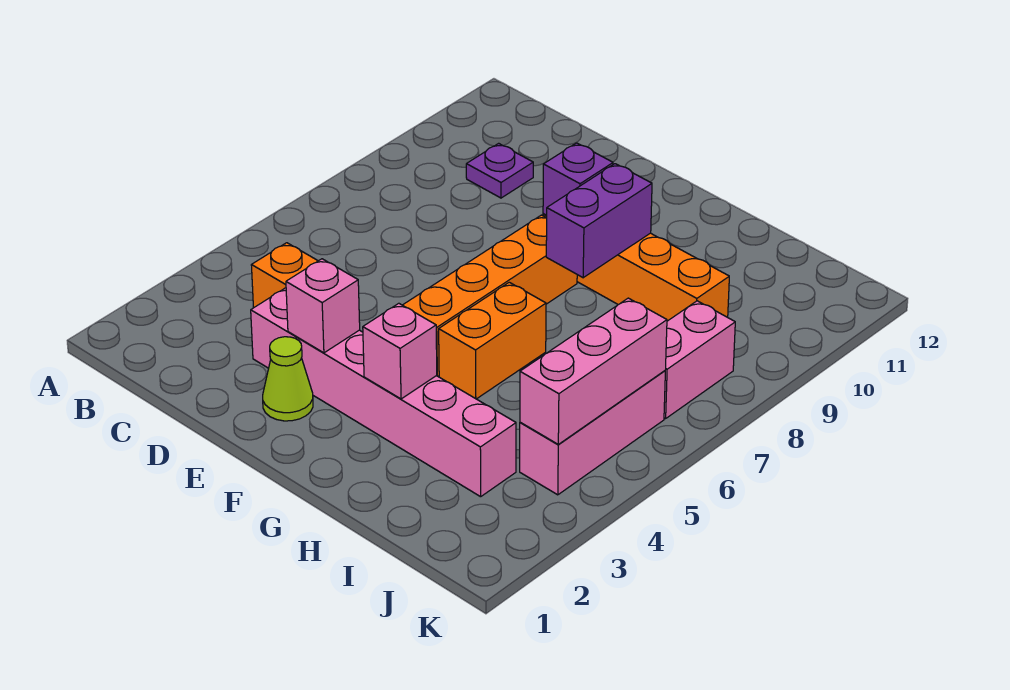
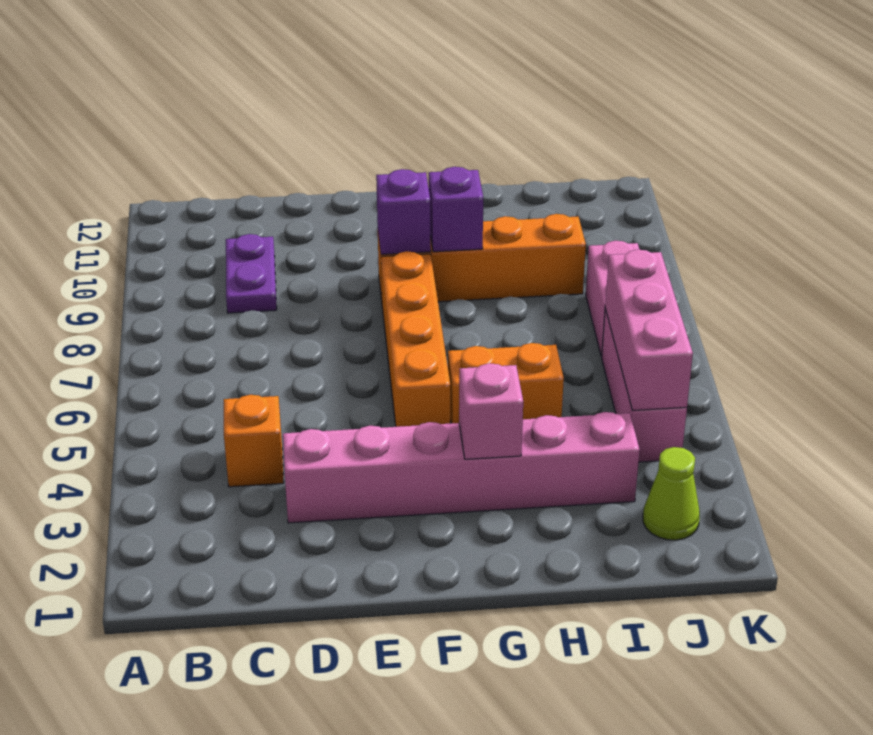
purple 1x1 plate [466,143,533,198] -> purple 1x2 plate [226,234,277,313]
lime 1x1 cone [263,337,313,421] -> lime 1x1 cone moved to [643,447,700,540]
pink 1x1 brick [286,259,360,353] -> none
orange 1x2 brick [439,282,546,399] -> orange 1x2 brick turned to [448,343,564,423]
purple 1x2 brick [546,164,652,278] -> purple 1x1 brick [429,167,483,252]

